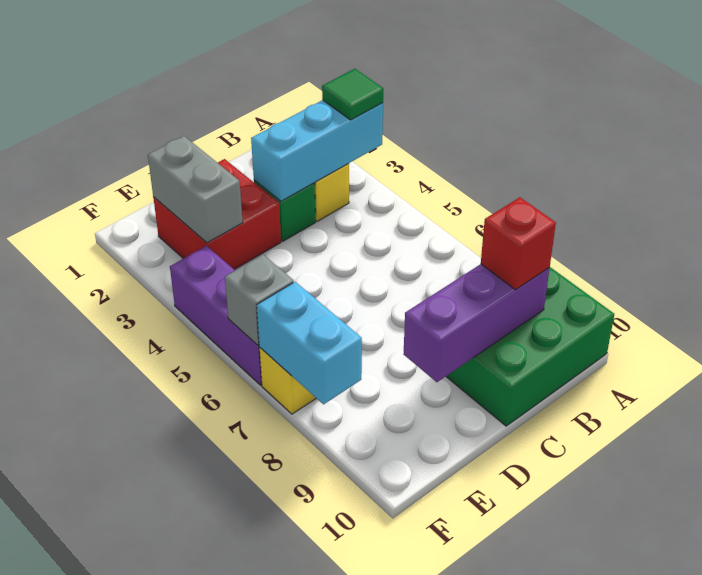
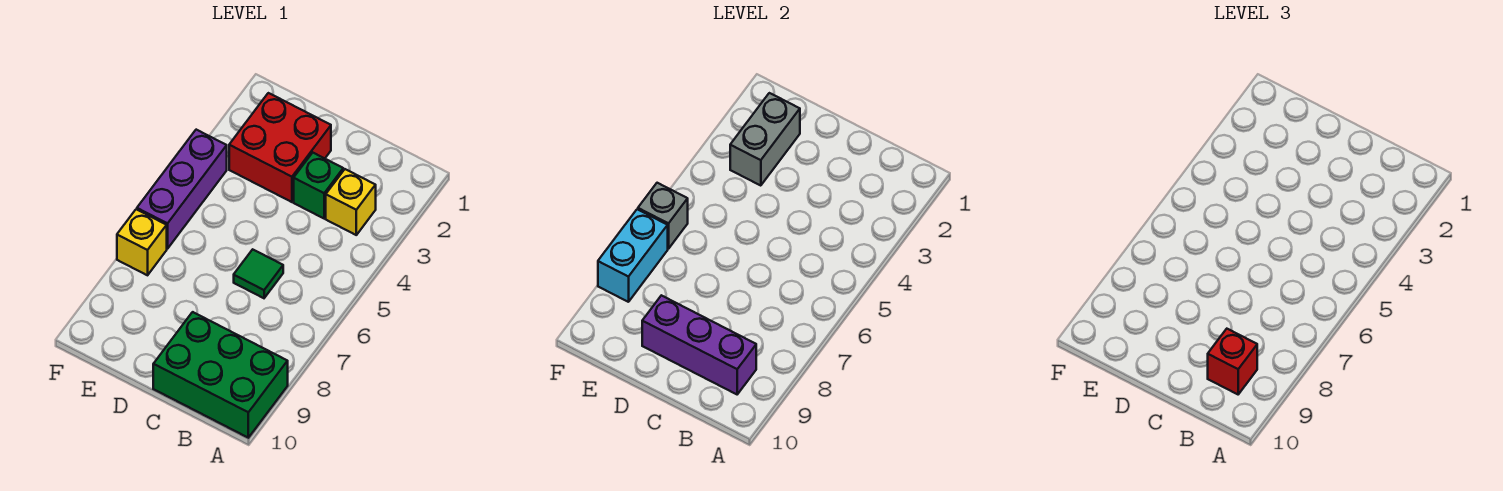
cyan 1x3 brick [251,100,383,201] -> none
green 1x1 tile [322,69,383,120] -> green 1x1 tile moved to [234,249,283,298]

